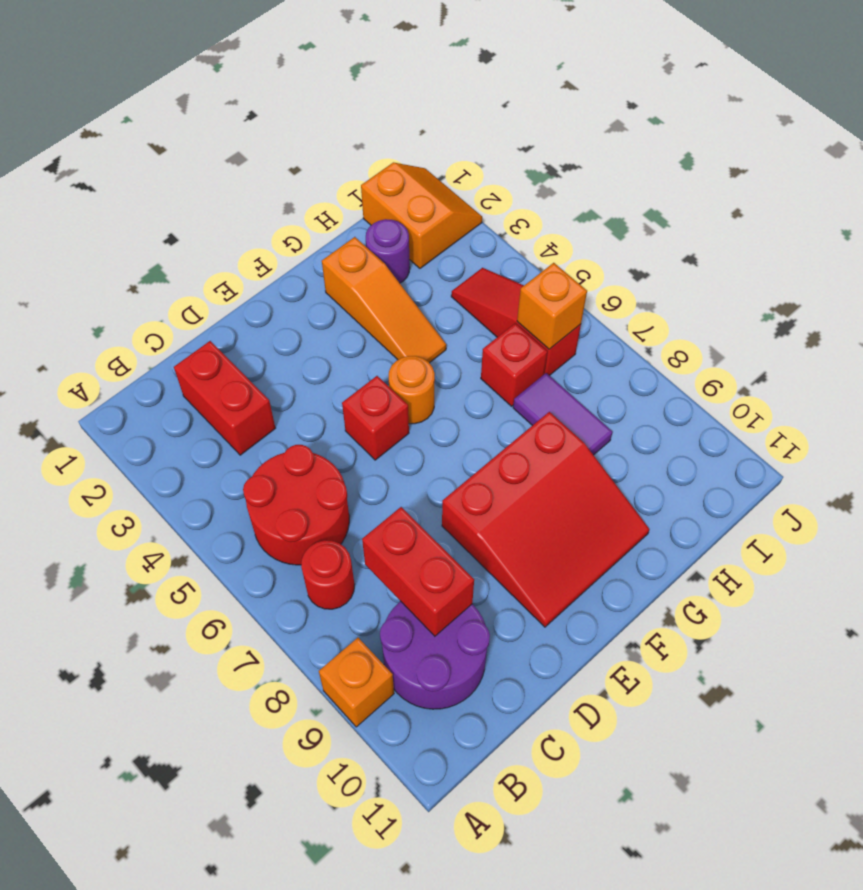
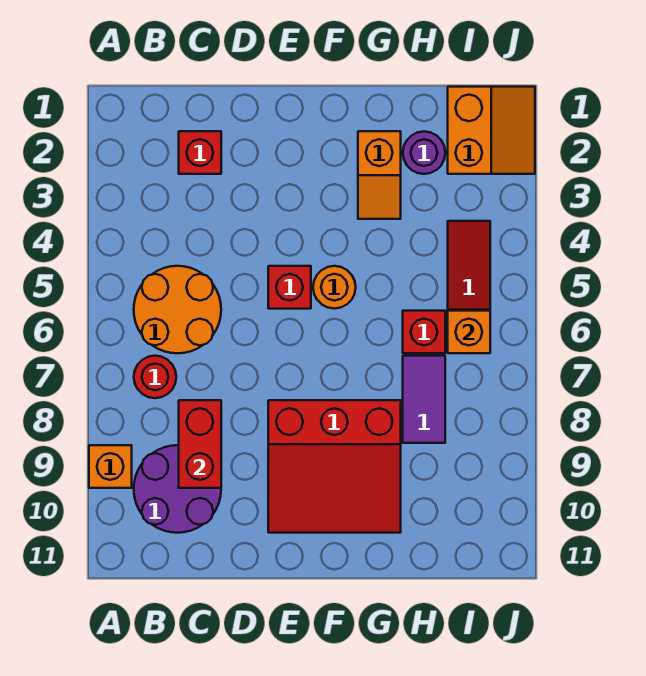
red 2x2 round brick [243,445,349,565] -> orange 2x2 round brick [134,266,221,353]
red 1x2 brick [174,341,275,455] -> red 1x1 brick [179,131,221,174]
orange 1x3 slope [322,237,446,363] -> orange 1x2 slope [358,131,401,219]

